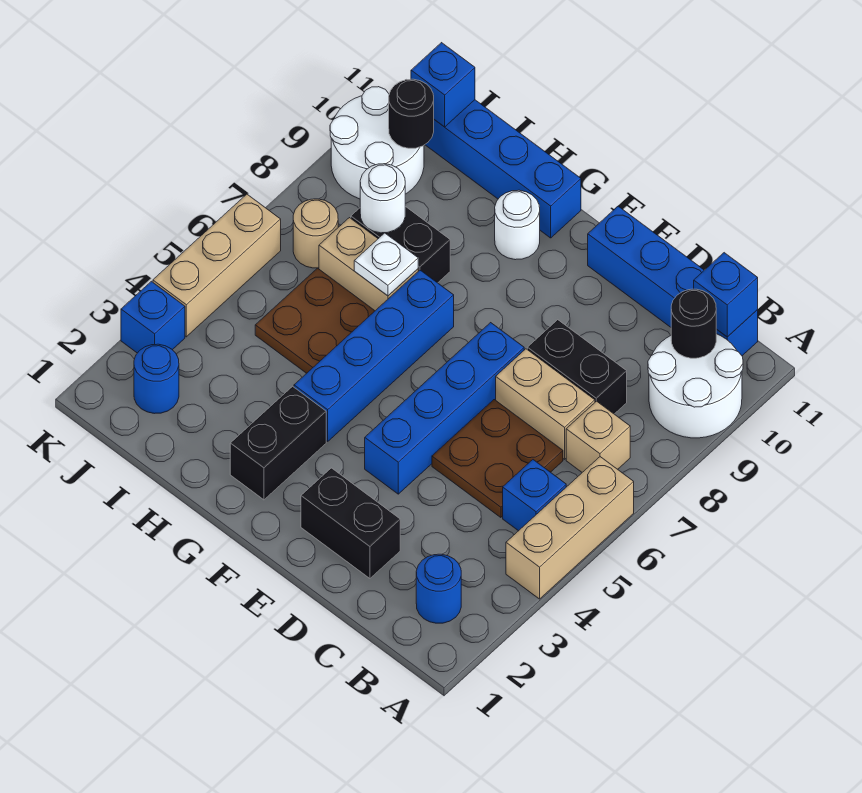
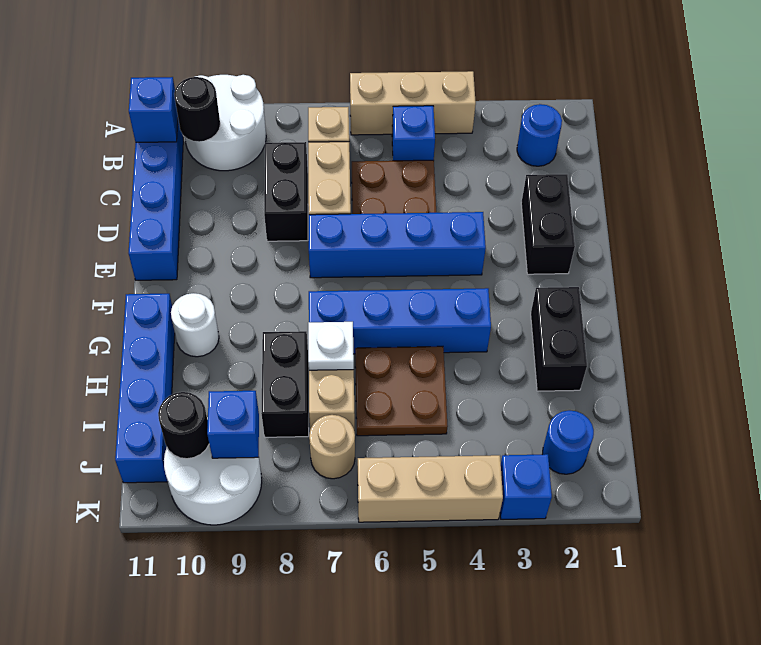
black 1x2 brick [230,386,326,500] -> black 1x2 brick turned to [531,287,587,391]
white 1x1 round brick [360,164,405,233] -> none
blue 1x1 brick [411,43,475,127] -> blue 1x1 brick moved to [207,391,259,458]

